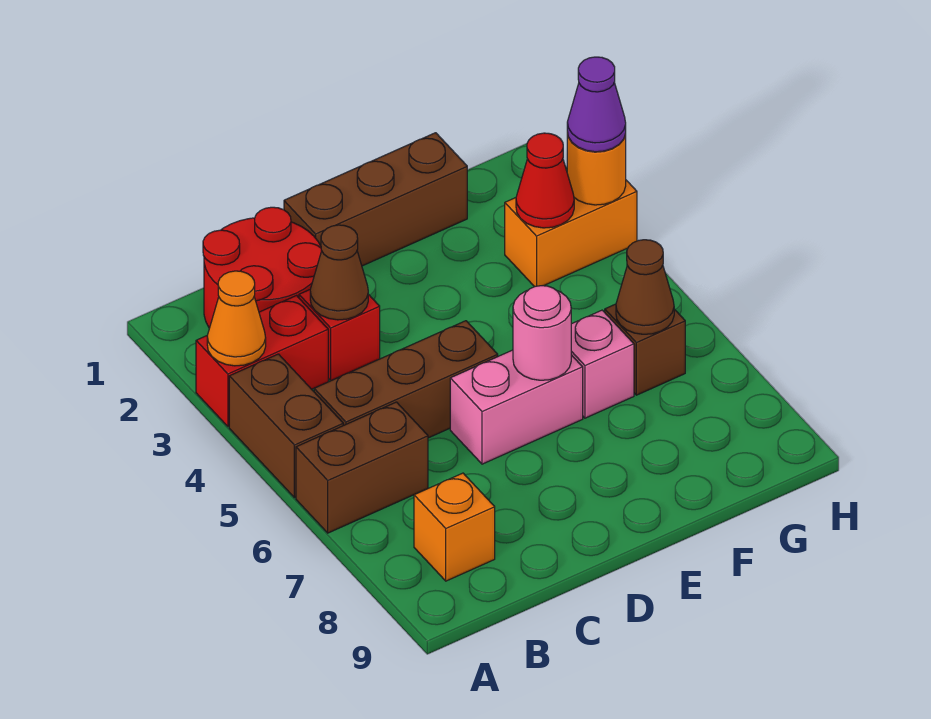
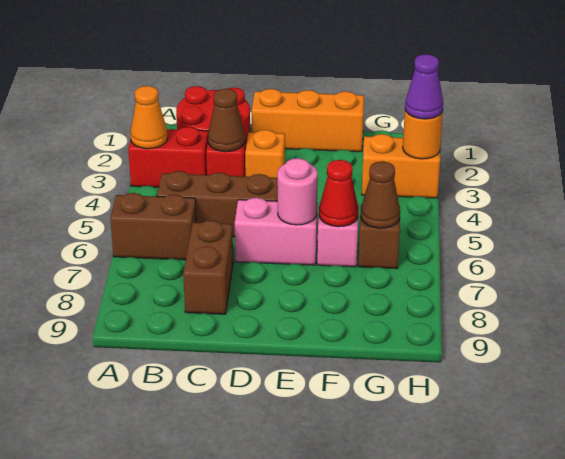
brown 1x2 brick [229,354,343,498] -> brown 1x2 brick moved to [183,221,233,314]
orange 1x1 brick [414,473,495,581] -> orange 1x1 brick moved to [245,130,285,178]
brown 1x3 brick [284,133,467,266] -> orange 1x3 brick [252,89,364,152]
red 1x1 cone [516,133,574,228] -> red 1x1 cone moved to [319,160,359,227]

